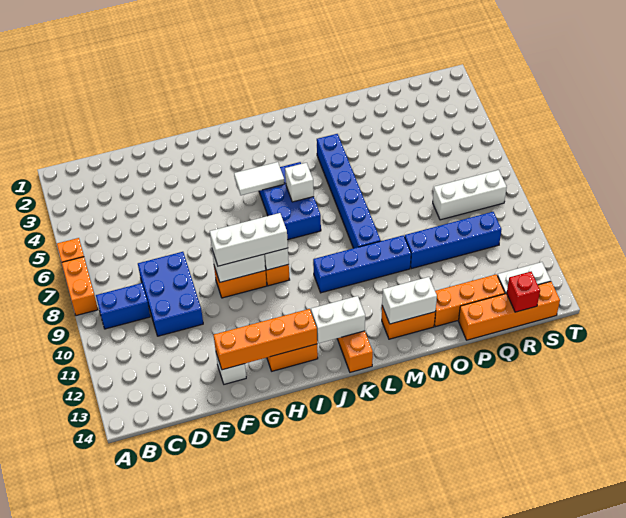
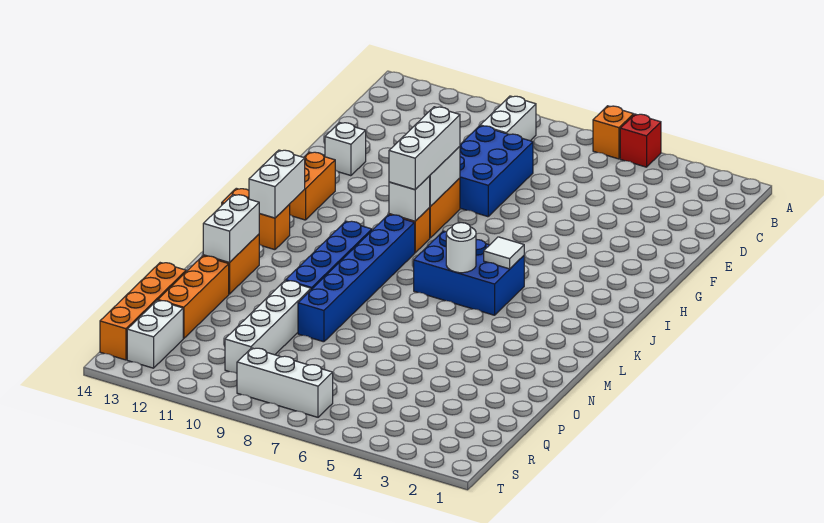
orange 1x2 brick [62,257,98,316] -> none
blue 1x2 brick [96,283,150,329] -> white 1x2 brick [480,96,536,141]
blue 2x3 brick [138,252,203,336] -> blue 2x3 brick turned to [460,126,533,217]
orange 1x4 brick [214,309,317,370] -> none
white 1x2 tile [234,162,284,195] -> white 1x1 tile [484,237,524,269]
white 1x1 brick [285,163,314,202] -> white 1x1 round brick [446,223,476,273]
blue 1x6 brick [317,134,381,248] -> blue 1x6 brick turned to [298,215,415,342]
blue 1x4 brick [405,212,501,269] -> white 1x4 brick [225,280,311,373]
white 1x3 brick [433,170,507,220] -> white 1x3 brick turned to [237,348,333,417]
red 1x1 brick [507,272,540,312] -> red 1x1 brick moved to [620,114,661,167]

